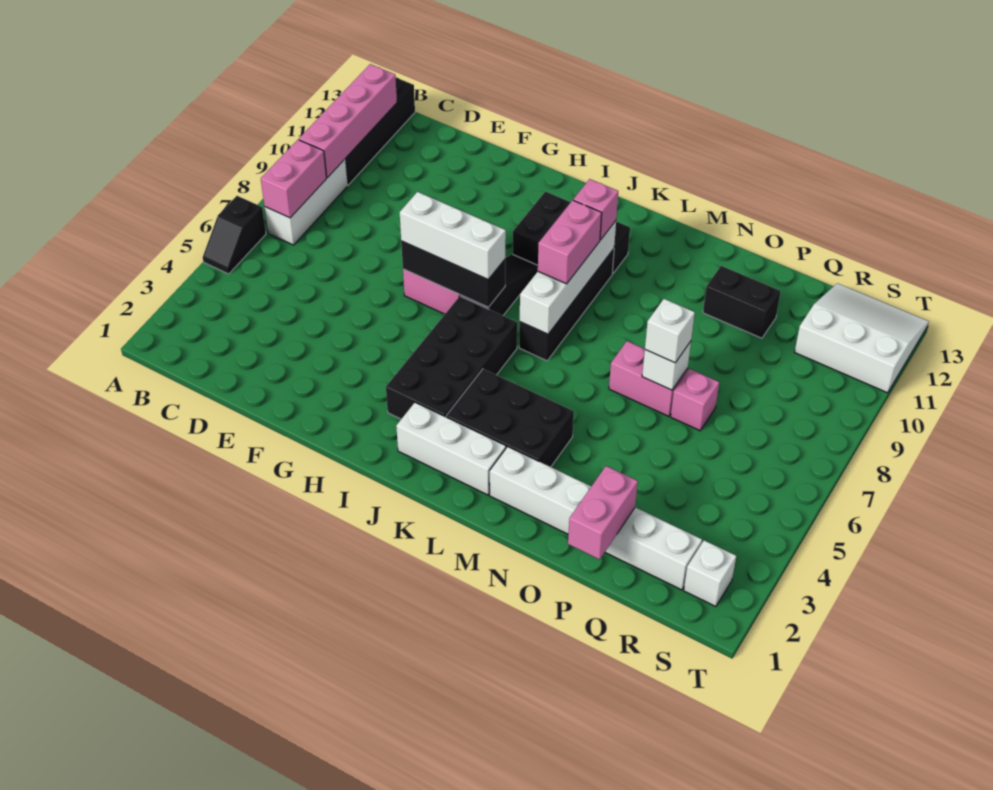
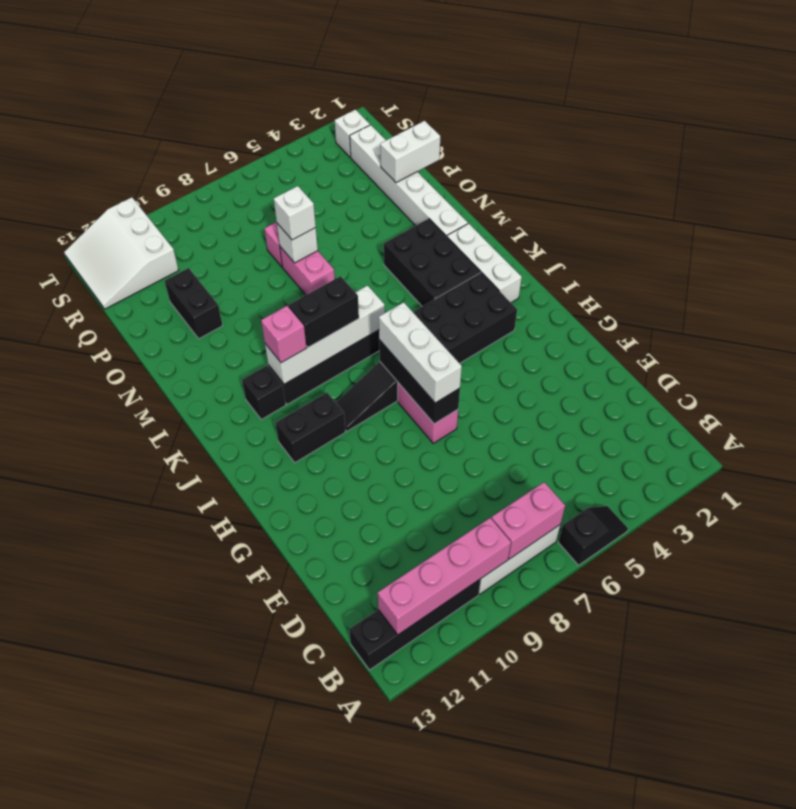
pink 1x2 brick [538,200,602,284] -> black 1x2 brick [289,276,359,347]
pink 1x2 brick [568,466,638,559] -> white 1x2 brick [380,121,440,183]

